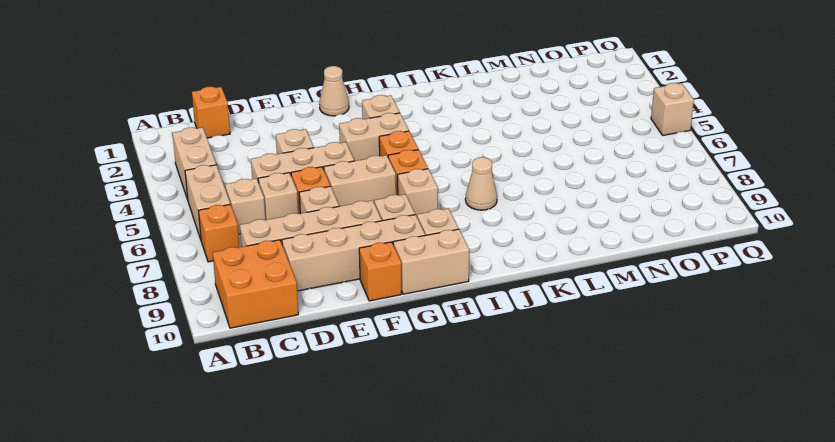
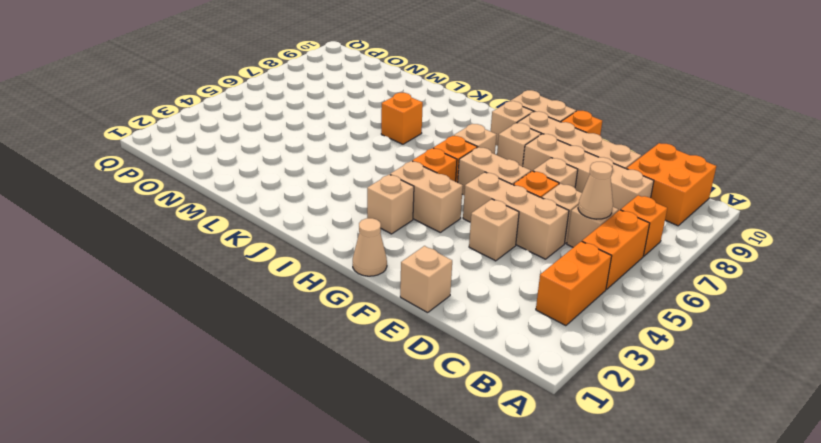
tan 1x2 brick [172,127,216,200] -> orange 1x2 brick [536,241,612,326]
tan 1x2 brick [185,165,230,239] -> orange 1x2 brick [582,210,650,289]
orange 1x1 brick [192,87,230,138] -> orange 1x1 brick moved to [381,93,423,144]
tan 1x1 cone [465,157,497,210] -> tan 1x1 cone moved to [578,162,613,219]
tan 1x1 brick [651,83,694,135] -> tan 1x1 brick moved to [400,246,452,313]

